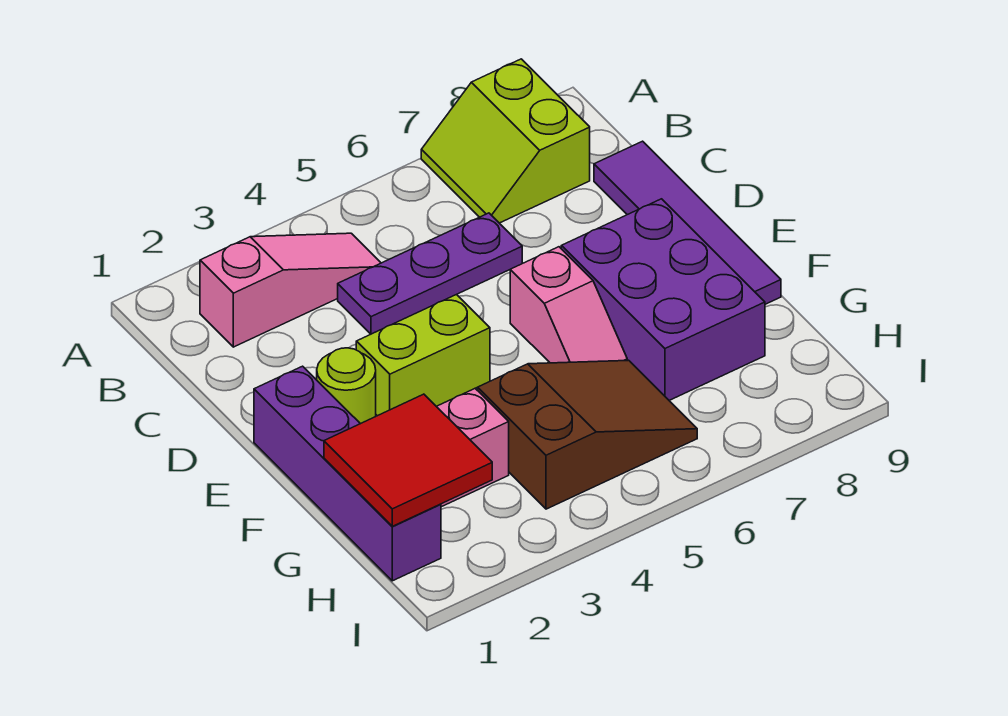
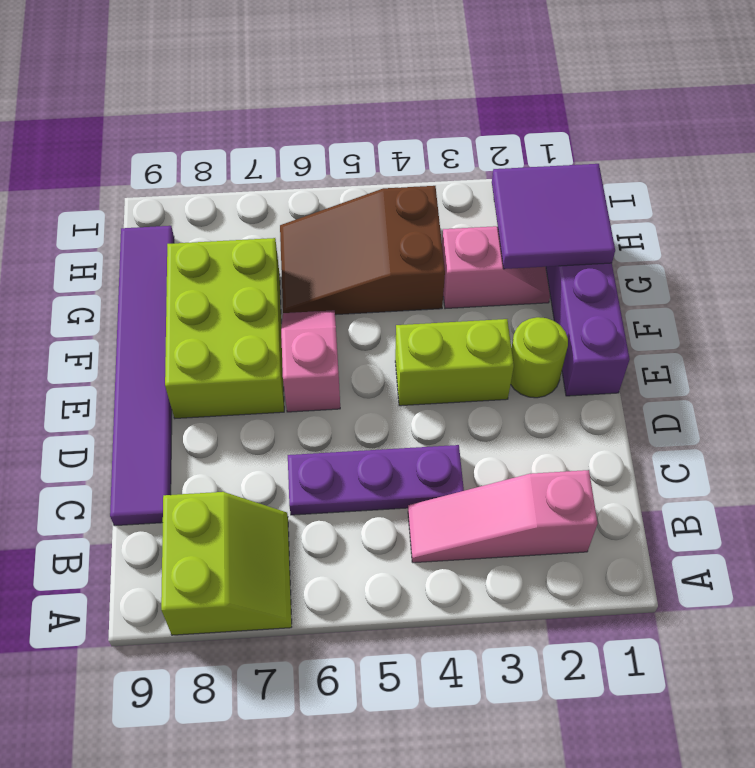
purple 1x4 tile [594,141,781,304] -> purple 1x6 tile [110,226,174,526]
purple 2x3 brick [561,199,765,400] -> lime 2x3 brick [165,238,284,418]
red 2x2 tile [324,394,492,526] -> purple 2x2 tile [492,164,615,269]

